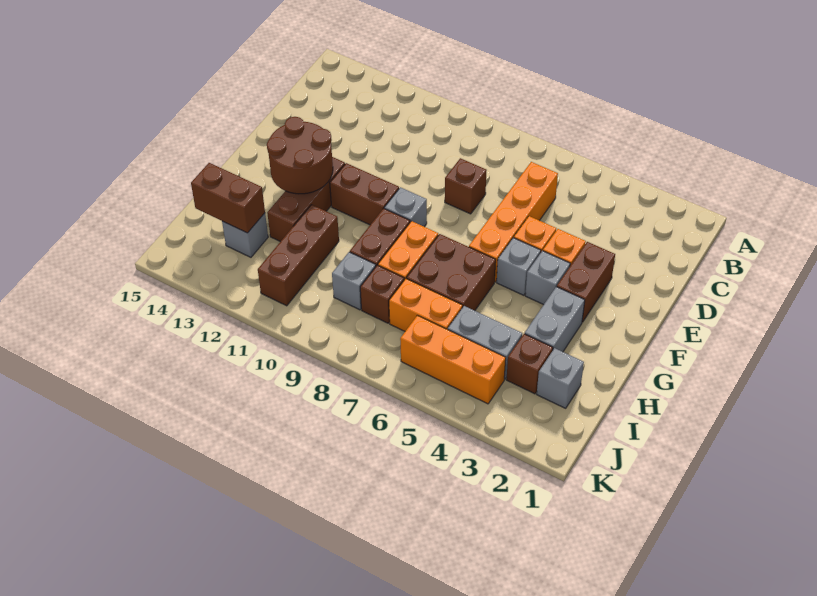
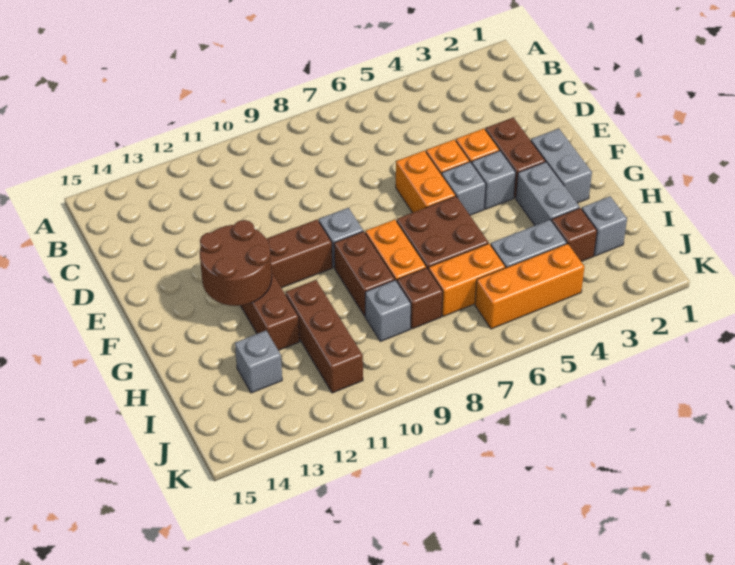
orange 1x4 brick [469,162,558,282] -> orange 1x2 brick [396,150,456,213]
brown 1x1 brick [445,158,487,214] -> none
none -> grey 1x2 brick [531,129,592,203]
brown 1x2 brick [191,163,265,233] -> none

